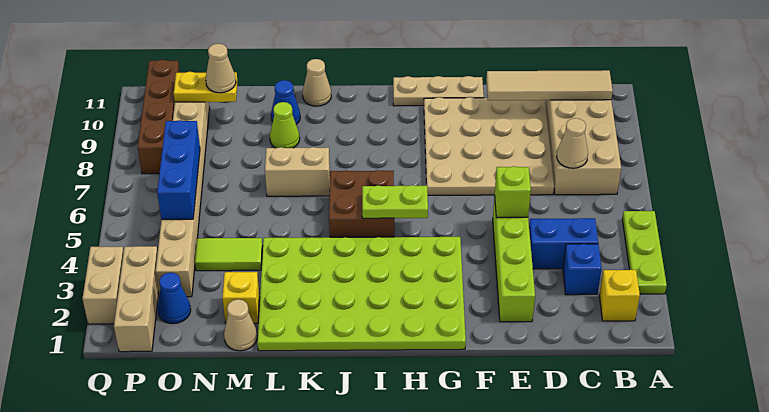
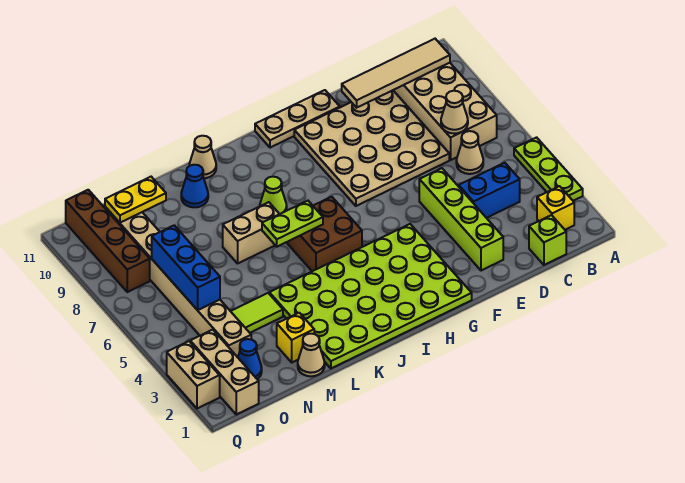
blue 1x1 brick [563,244,602,295] -> none
lime 1x1 brick [495,166,531,218] -> lime 1x1 brick moved to [529,215,566,265]
lime 1x2 plate [362,185,428,218] -> lime 1x2 plate moved to [262,201,323,247]
lime 1x1 cone [270,102,300,148] -> lime 1x1 cone moved to [260,177,287,214]
tan 1x1 cone [206,44,236,93] -> tan 1x1 cone moved to [456,131,483,174]

